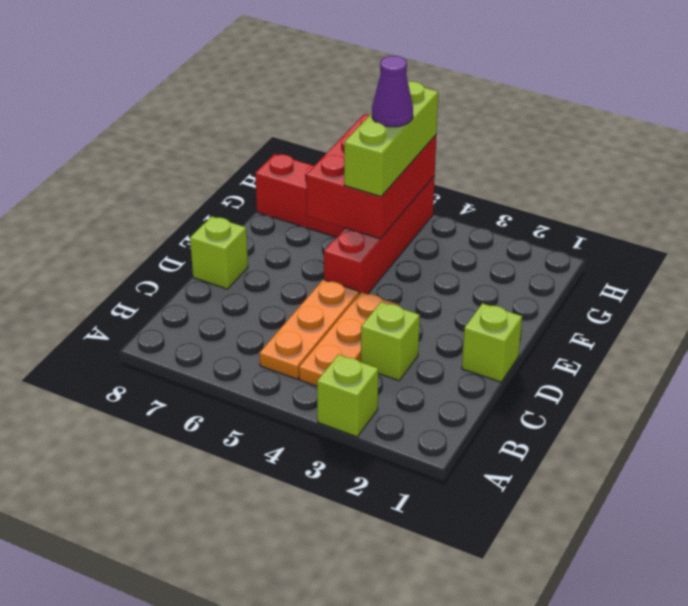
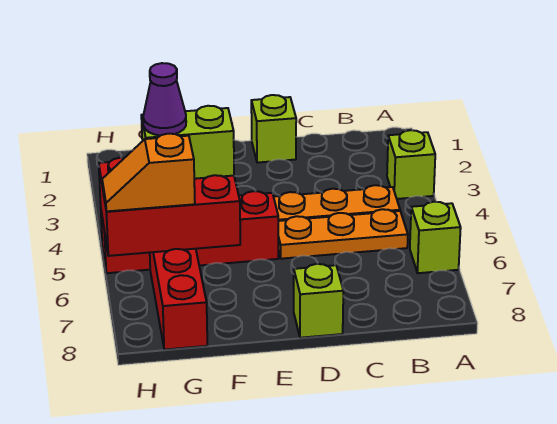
lime 1x1 brick [361,302,420,381] -> lime 1x1 brick moved to [410,202,461,273]
lime 1x3 brick [344,81,438,197] -> lime 1x2 brick [141,106,234,179]
none -> orange 1x2 slope [102,134,195,211]

